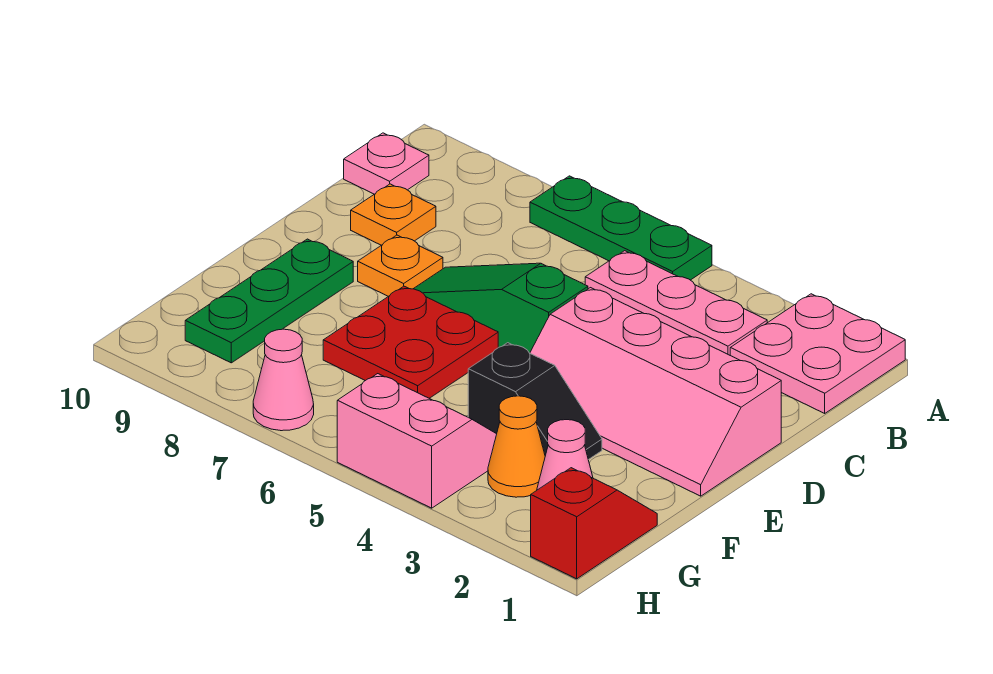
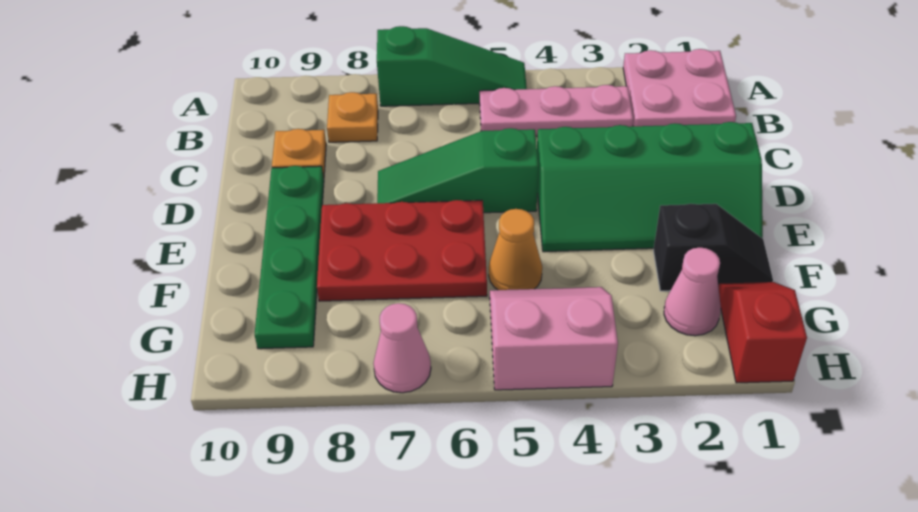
green 1x3 plate [530,176,712,280] -> green 1x3 slope [377,26,527,106]
pink 1x1 plate [344,133,429,194] -> none
pink 2x4 slope [530,288,781,496] -> green 2x4 slope [537,122,763,252]
orange 1x1 plate [358,235,443,296] -> orange 1x1 plate moved to [327,92,378,142]
red 2x2 plate [323,286,498,398] -> red 2x3 plate [317,200,487,301]
green 1x3 plate [185,239,353,363] -> green 1x4 plate [254,166,324,349]
black 1x2 slope [468,343,602,460] -> black 1x2 slope moved to [653,204,773,291]
orange 1x1 cone [488,396,545,497] -> orange 1x1 cone moved to [489,209,542,290]

